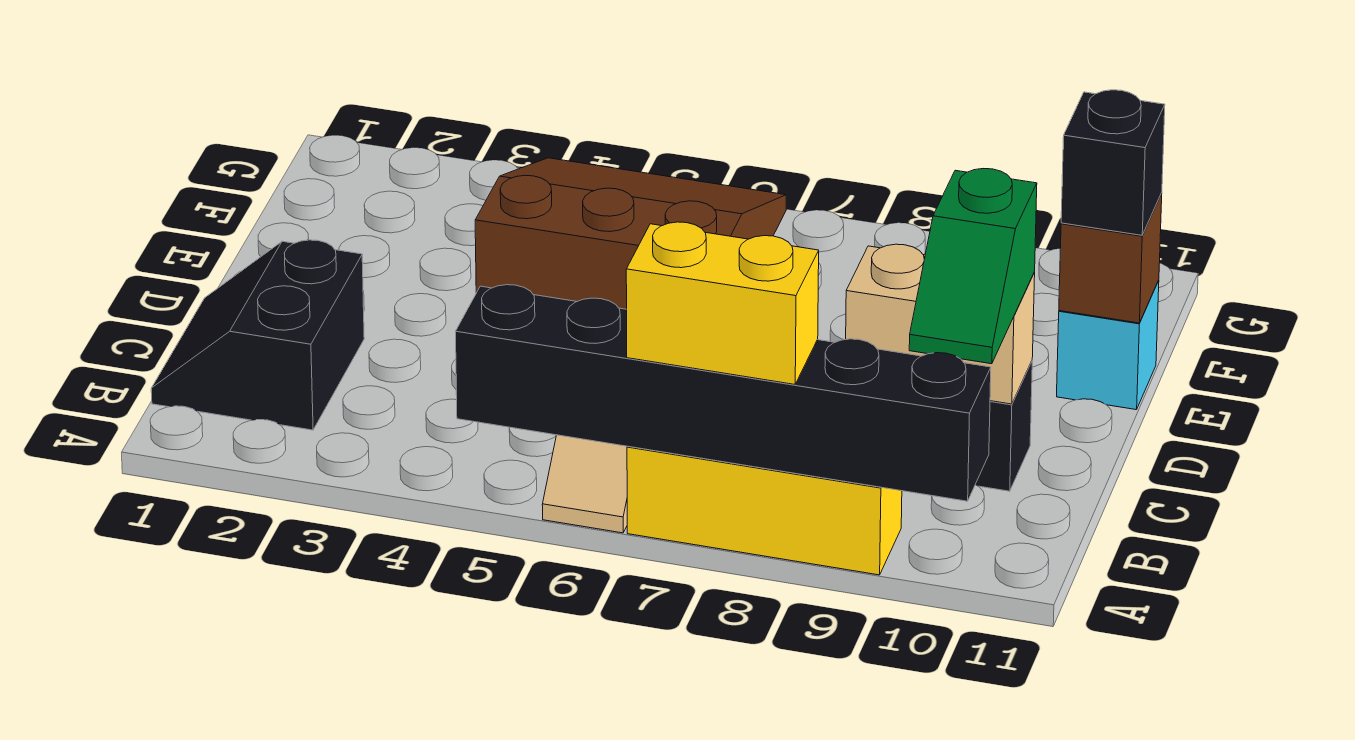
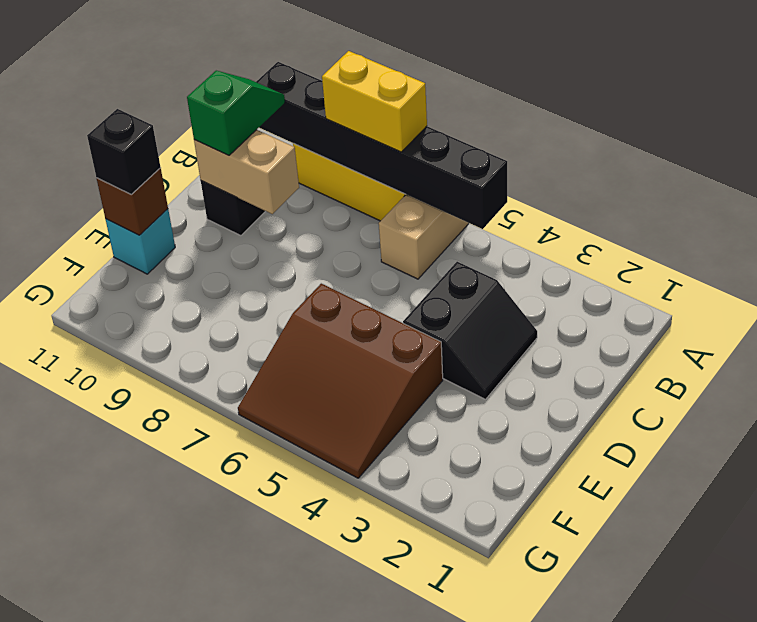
black 2x2 slope [151,240,364,430] -> black 2x2 slope moved to [403,262,537,399]

